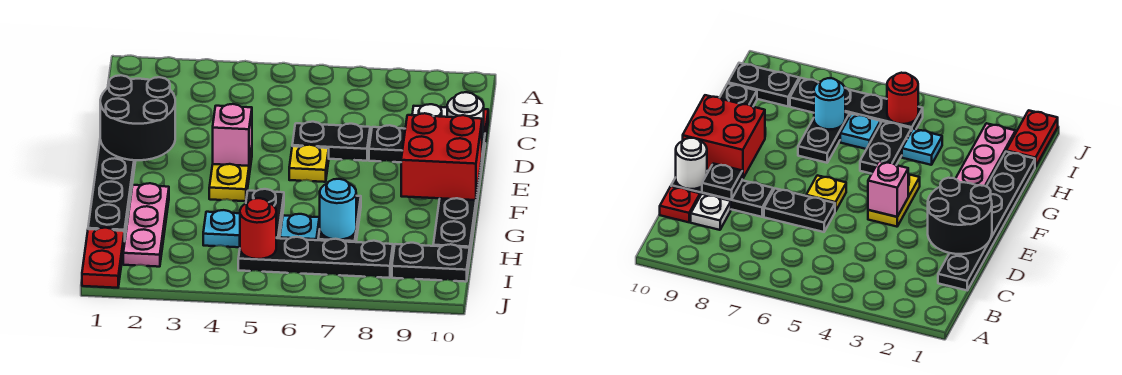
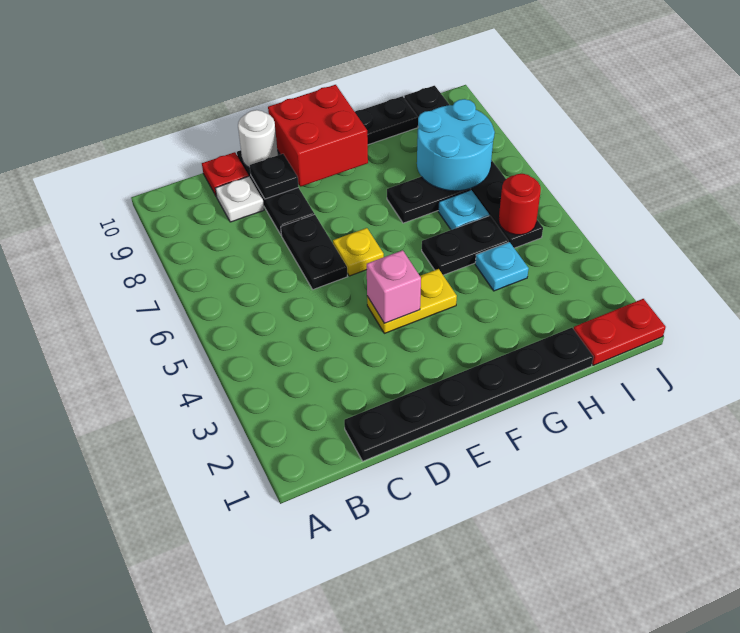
black 2x2 round brick [100,75,175,160] -> none
pink 1x3 plate [123,183,169,267] -> none
cyan 1x1 round brick [320,179,356,240] -> cyan 2x2 round brick [417,99,495,191]

